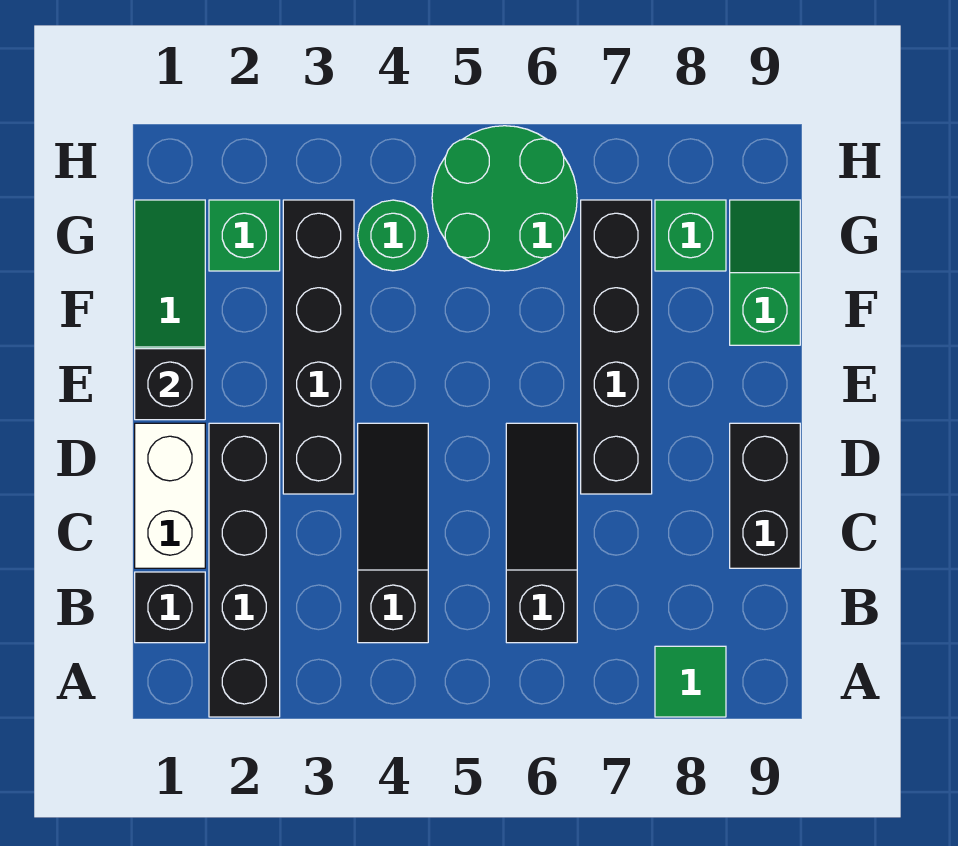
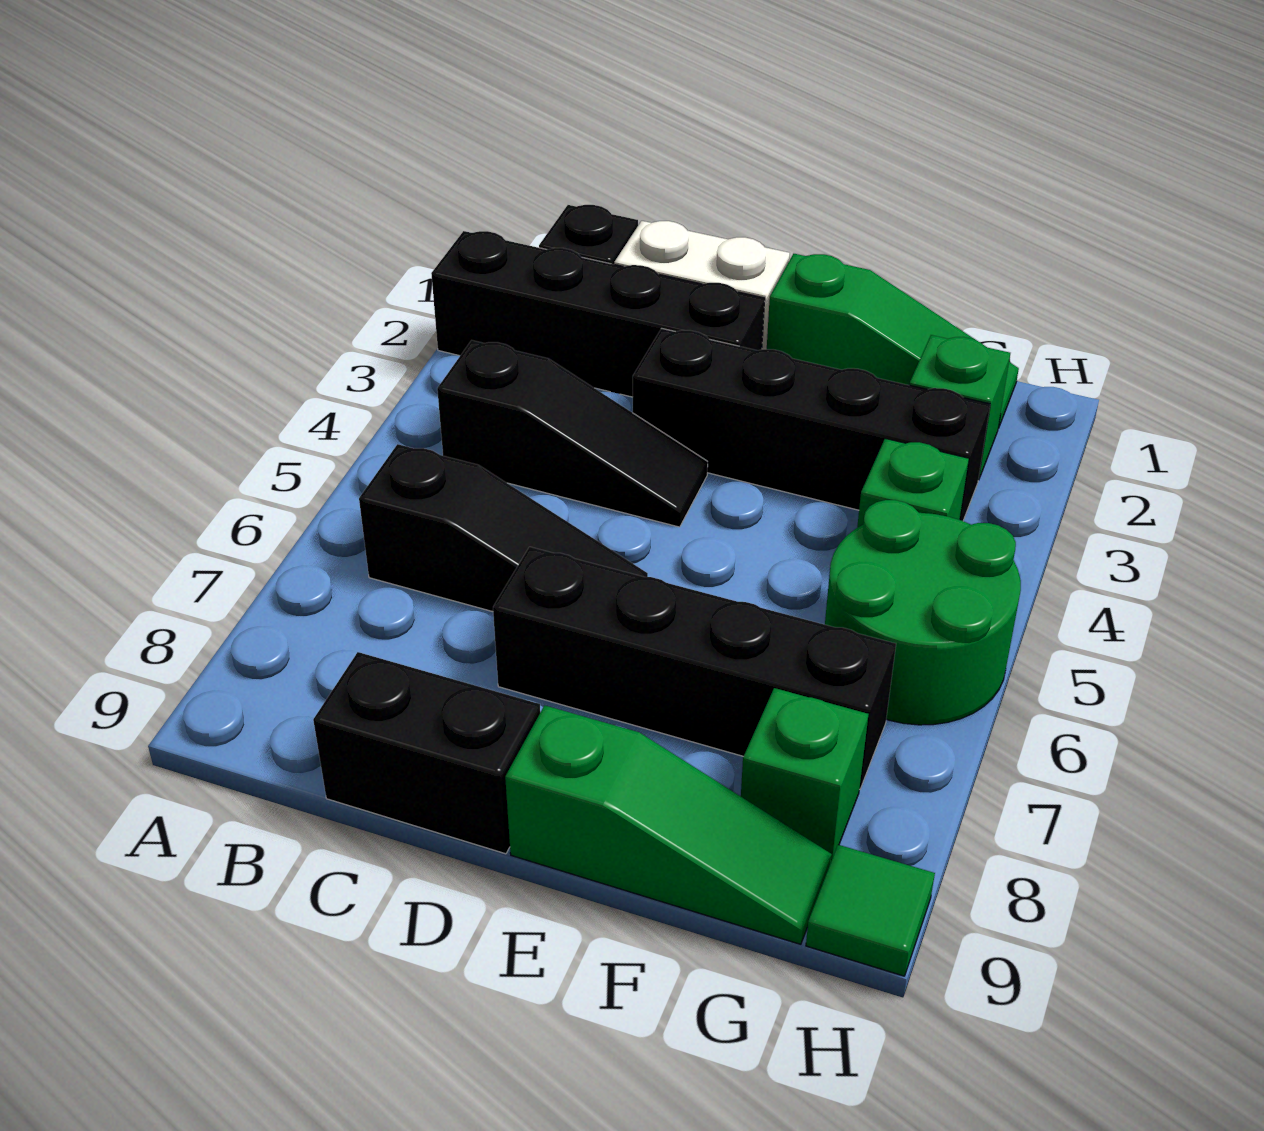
green 1x1 tile [655,646,726,717] -> green 1x1 tile moved to [806,845,935,976]
black 1x1 brick [135,349,205,420] -> none
green 1x2 slope [730,200,800,345] -> green 1x3 slope [505,705,832,944]
green 1x1 round brick [358,200,428,271] -> green 1x1 brick [857,438,969,528]

